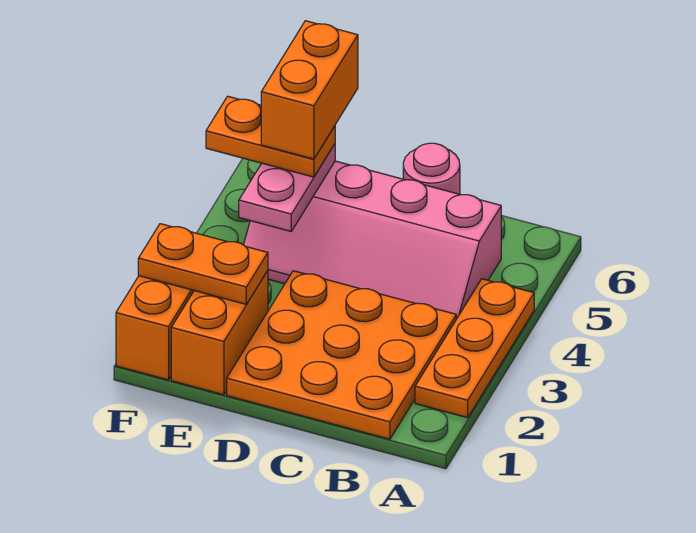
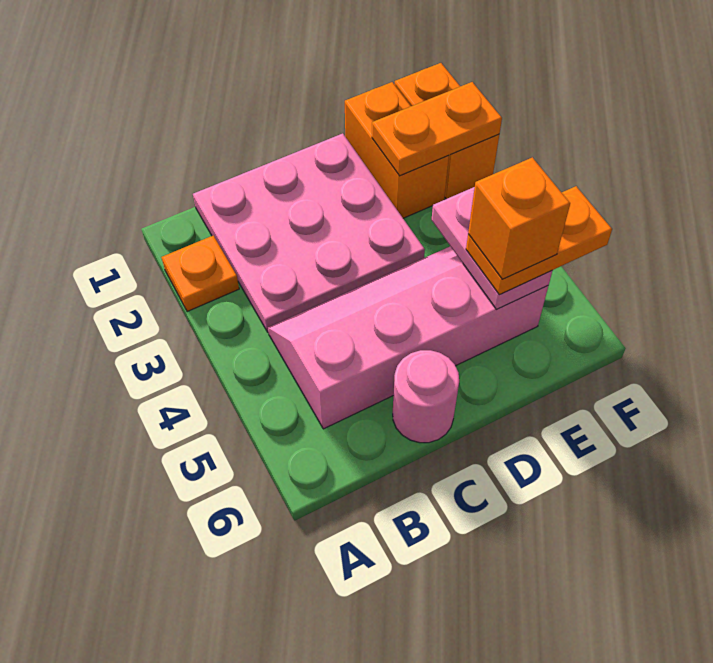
orange 1x3 plate [415,279,534,418] -> orange 1x1 plate [161,236,239,312]
orange 3x3 plate [227,271,456,439] -> pink 3x3 plate [193,133,425,332]
orange 1x2 brick [261,21,358,159] -> orange 1x1 brick [468,157,570,279]

